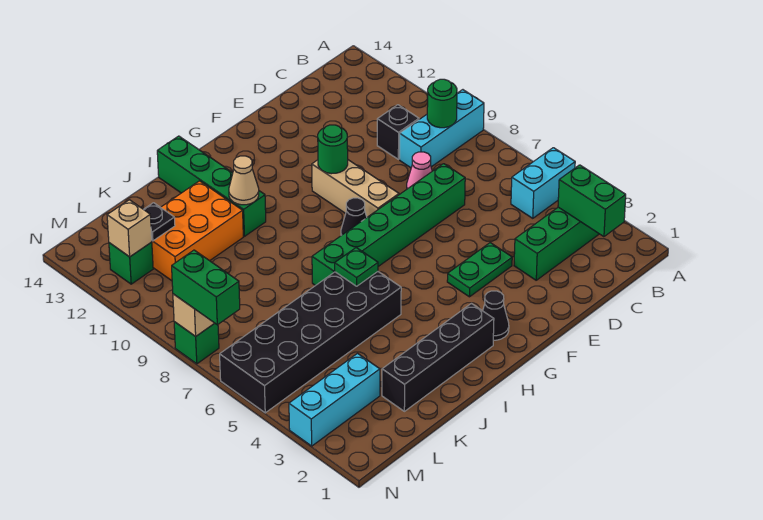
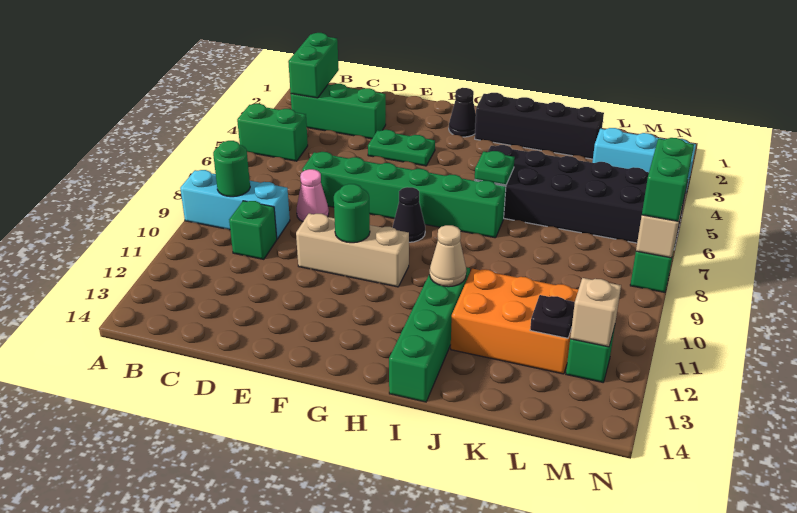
cyan 1x2 brick [511,148,575,218] -> green 1x2 brick [237,104,308,161]
black 1x1 brick [377,105,419,159] -> green 1x1 brick [229,201,277,259]
tan 1x3 brick [312,160,399,217] -> tan 1x3 brick turned to [296,213,409,287]

